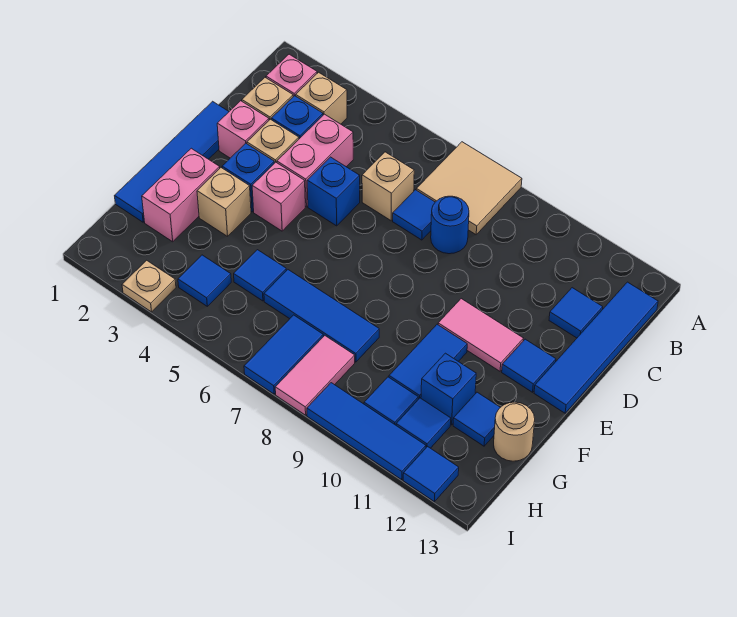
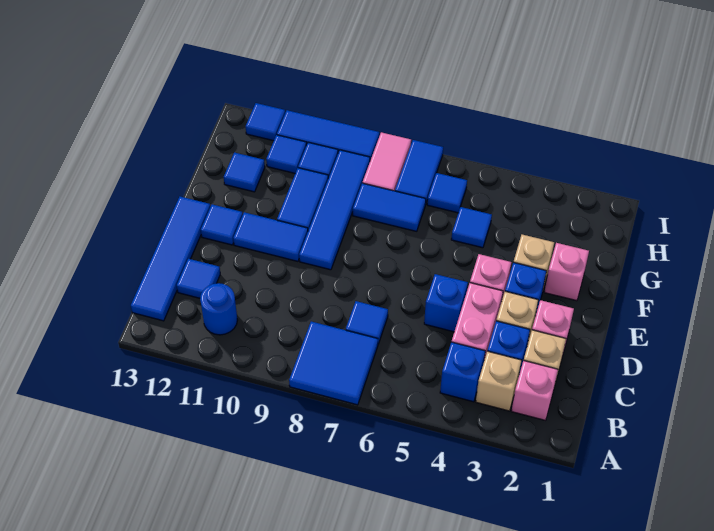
tan 2x2 tile [416,142,522,235] -> blue 2x2 tile [289,322,378,405]
tan 1x1 brick [362,152,414,221] -> none
blue 1x1 round brick [431,196,469,254] -> blue 1x1 round brick moved to [200,283,237,335]
blue 1x4 tile [115,101,229,222] -> blue 1x4 tile moved to [299,150,370,270]
pink 1x2 tile [438,299,524,371] -> blue 1x2 tile [233,212,308,261]
pink 1x2 brick [142,148,220,242] -> pink 1x1 brick [545,243,589,301]
blue 1x3 tile [264,270,379,362] -> blue 1x2 tile [353,183,426,231]
blue 1x1 brick [421,353,476,425] -> blue 1x1 brick moved to [440,342,485,402]
tan 1x1 round brick [494,402,535,461] -> none
blue 1x1 tile [178,255,231,306] -> blue 1x1 tile moved to [427,173,467,213]
tan 1x1 plate [122,260,176,312] -> none

